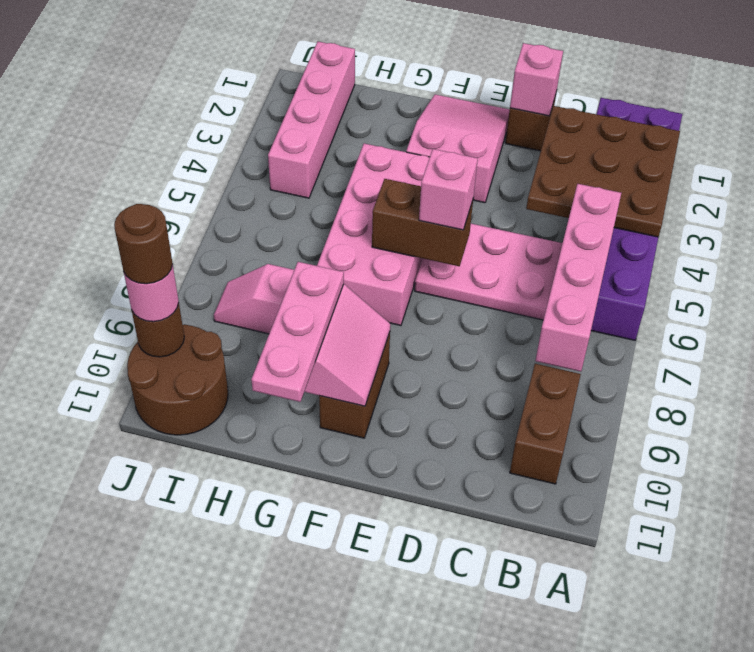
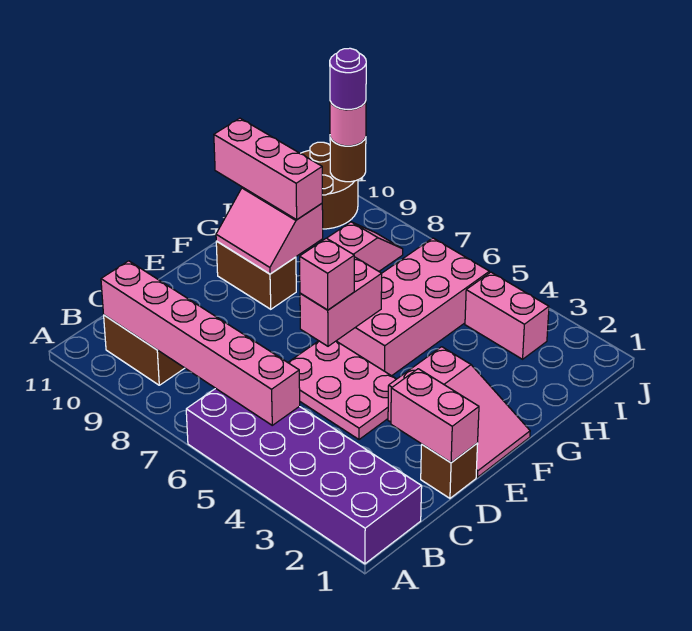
brown 3x3 plate [526,106,680,237] -> none
pink 1x4 brick [535,184,621,372] -> pink 1x6 brick [101,261,300,425]
pink 2x3 plate [415,224,562,320] -> pink 2x3 plate turned to [288,341,396,439]
pink 1x1 brick [510,43,563,116] -> pink 1x2 brick [391,369,479,463]
brown 1x2 brick [372,179,473,266] -> pink 1x2 brick [300,257,382,346]
pink 2x4 brick [317,143,430,325] -> pink 2x4 brick turned to [337,238,489,376]
pink 1x3 plate [251,262,344,402] -> pink 1x3 brick [214,118,322,220]
pink 1x4 brick [268,42,355,198] -> pink 1x2 brick [465,272,549,359]
brown 1x1 round brick [114,204,173,284] -> purple 1x1 round brick [330,48,366,109]

